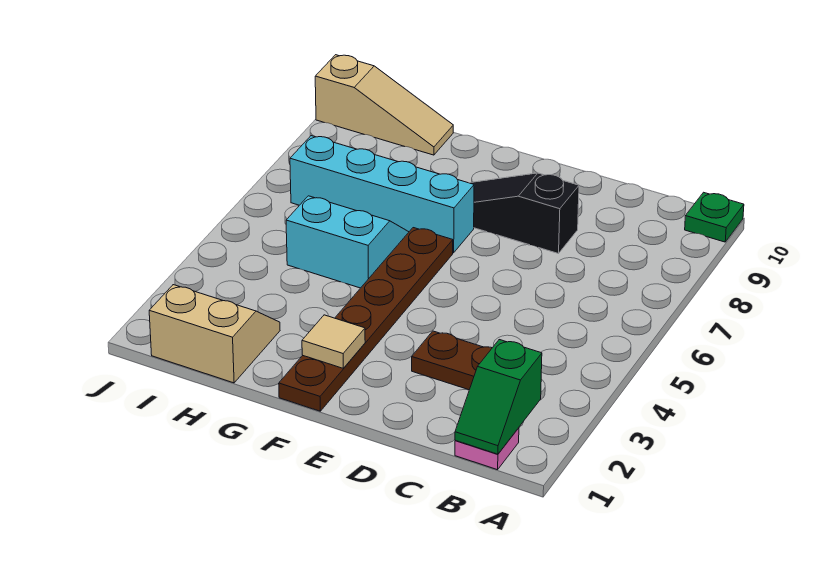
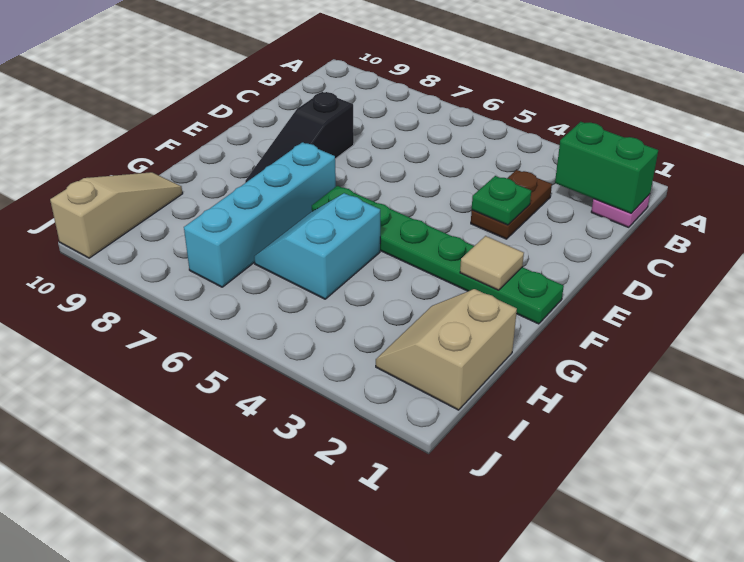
green 1x1 plate [685,192,744,242] -> green 1x1 plate moved to [472,176,531,225]
green 1x2 slope [455,340,542,454] -> green 1x2 brick [555,122,658,213]
brown 1x6 plate [279,228,453,411] -> green 1x6 plate [312,186,564,324]

